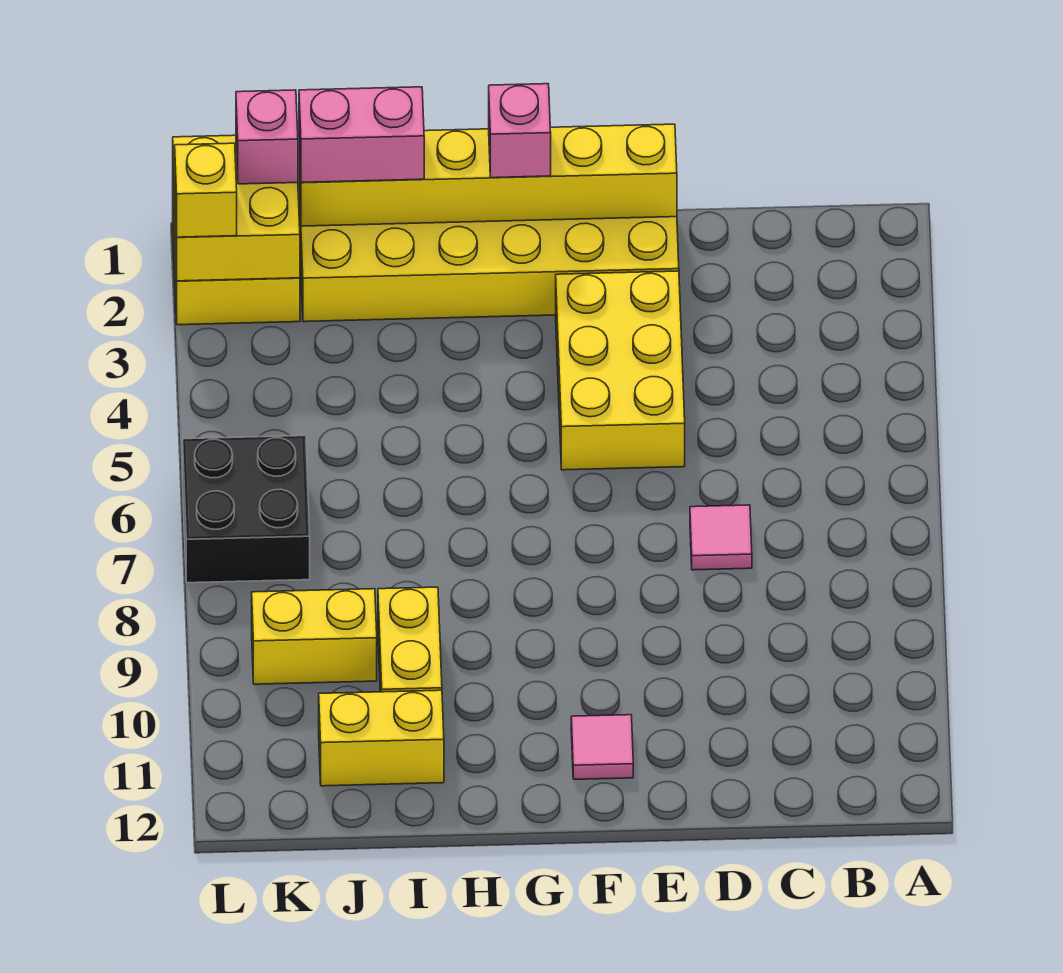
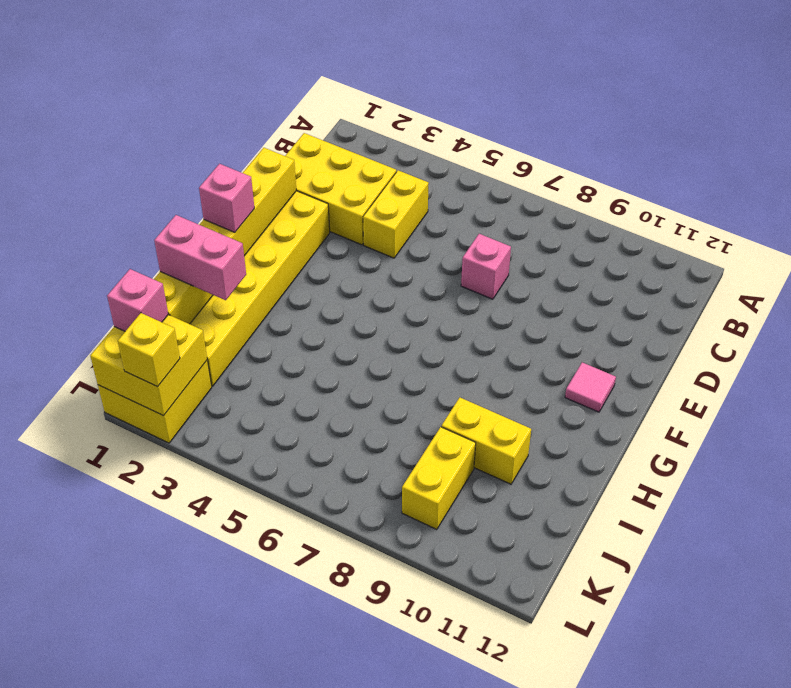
pink 1x1 tile [690,505,752,570] -> pink 1x1 brick [461,234,511,299]
yellow 2x3 brick [556,271,685,470] -> yellow 2x3 brick moved to [285,133,396,245]
pink 1x2 brick [299,87,424,182] -> pink 1x2 brick turned to [154,215,246,300]
yellow 1x2 brick [319,690,444,786] -> yellow 1x2 brick moved to [363,170,429,258]
black 2x2 brick [183,436,310,583] -> none

